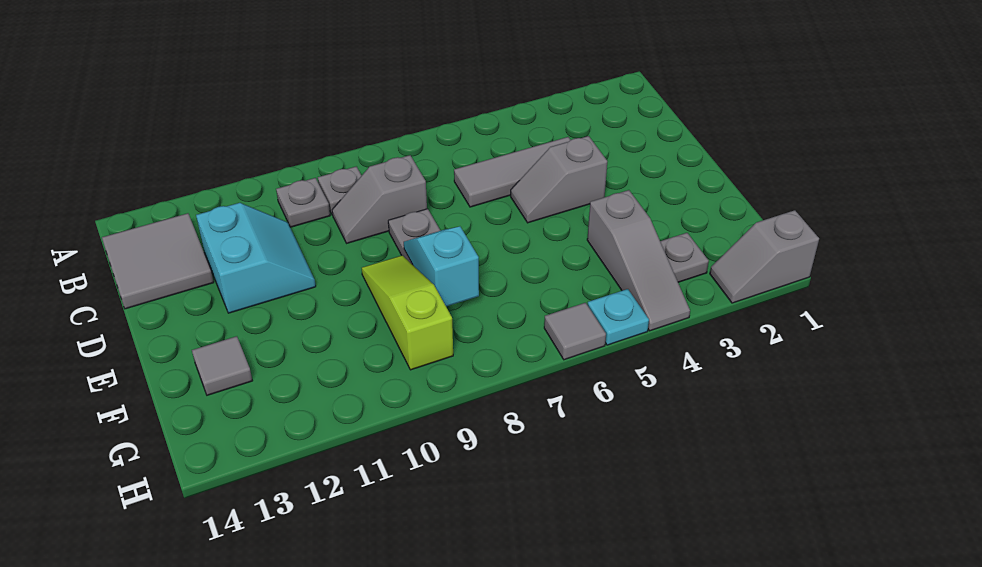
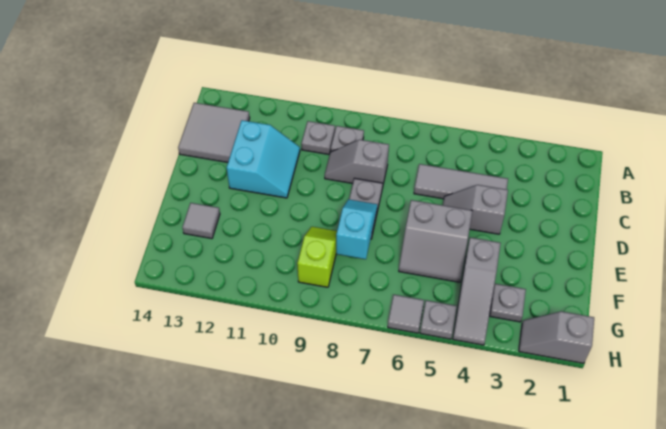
none -> grey 2x2 slope [399,200,472,282]
lime 1x3 slope [362,255,453,370] -> lime 1x2 slope [297,227,337,287]
cyan 1x1 plate [588,289,649,345] -> grey 1x1 plate [420,300,457,339]

